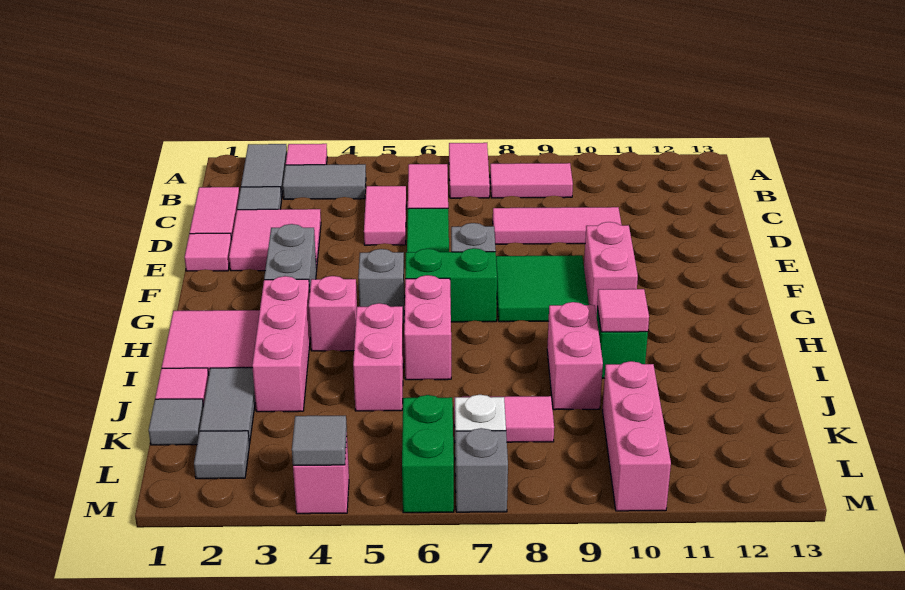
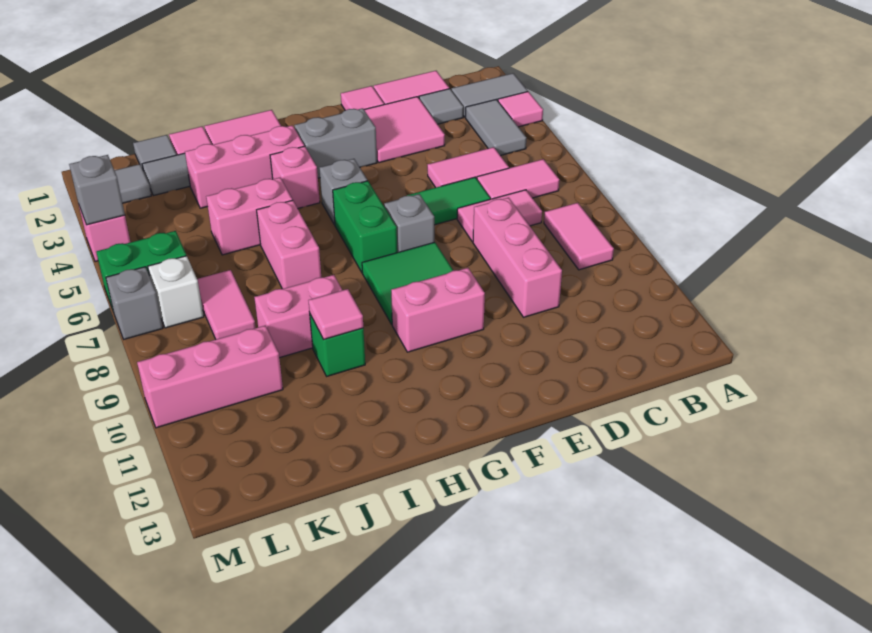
pink 1x2 tile [449,143,490,198] -> pink 1x2 tile moved to [457,190,542,242]
pink 1x3 tile [493,207,622,244] -> pink 1x3 brick [473,198,562,317]
pink 1x2 brick [404,275,451,380] -> pink 1x2 brick turned to [257,200,321,289]
grey 1x1 tile [292,416,347,465] -> grey 1x1 brick [69,155,125,225]

